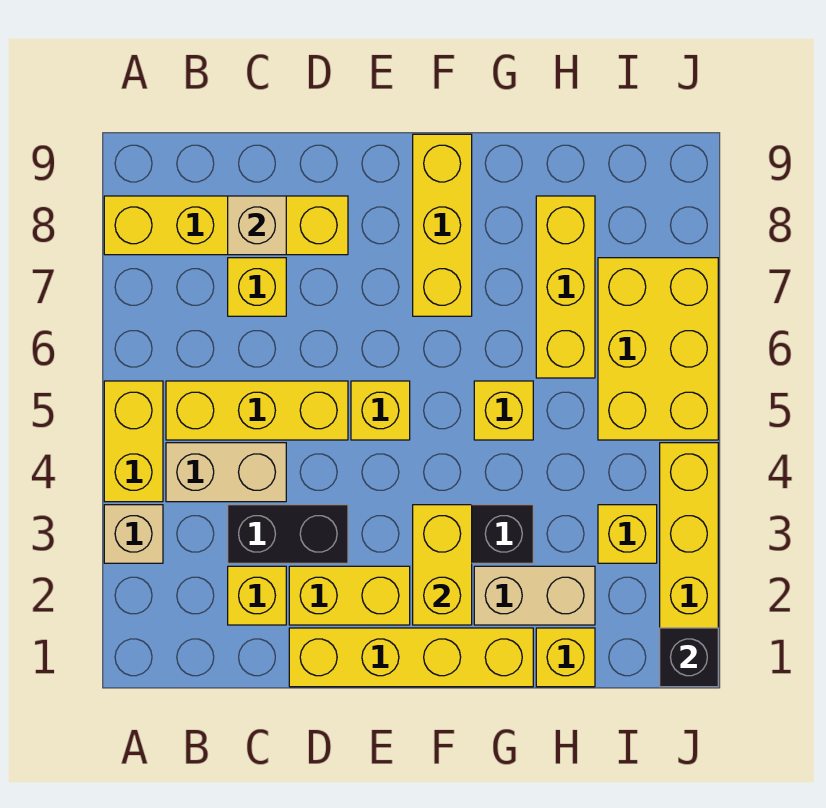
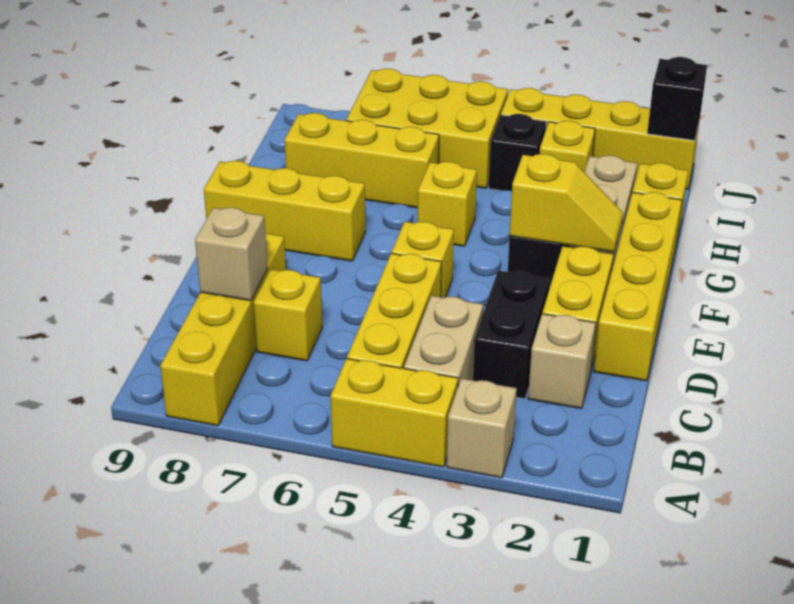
yellow 1x1 brick [228,566,286,625] -> tan 1x1 brick [528,314,596,409]
yellow 1x2 brick [413,505,472,625] -> yellow 1x2 slope [510,154,623,252]
none -> black 1x1 brick [489,114,546,191]

